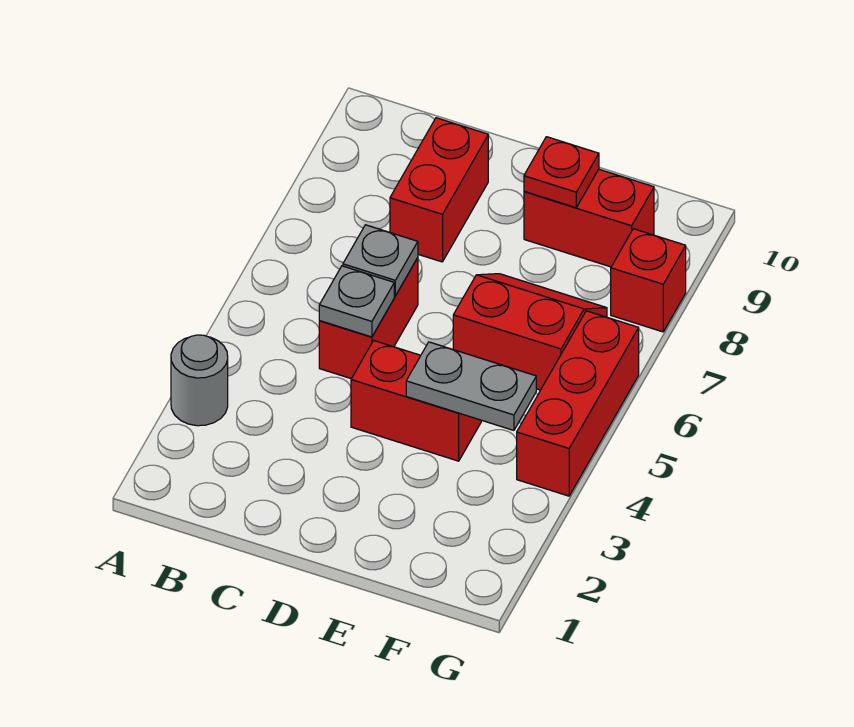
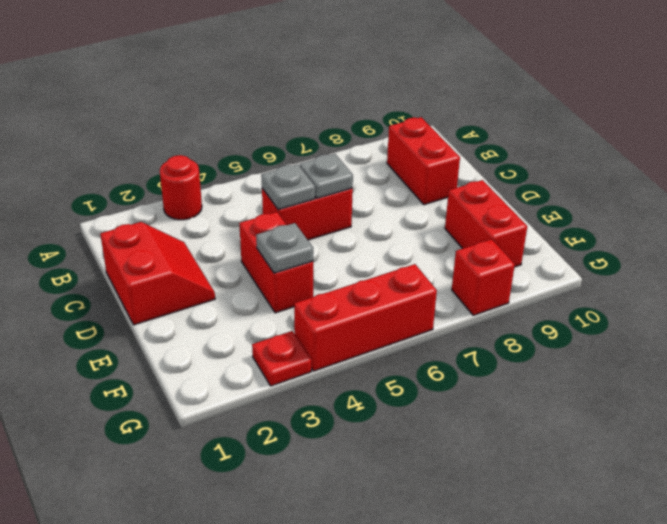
grey 1x1 round brick [171,335,228,426] -> red 1x1 round brick [160,155,202,220]
red 1x2 brick [390,118,488,262] -> red 1x2 brick turned to [387,117,460,205]
grey 1x2 plate [406,342,536,430] -> grey 1x1 plate [256,223,313,273]
red 2x2 slope [453,274,607,390] -> red 2x2 slope moved to [100,222,215,325]
red 1x1 plate [524,137,599,208] -> red 1x1 plate moved to [252,331,311,386]

